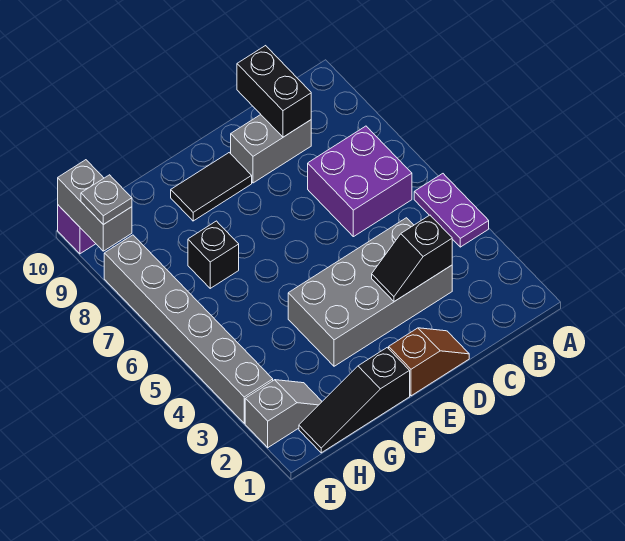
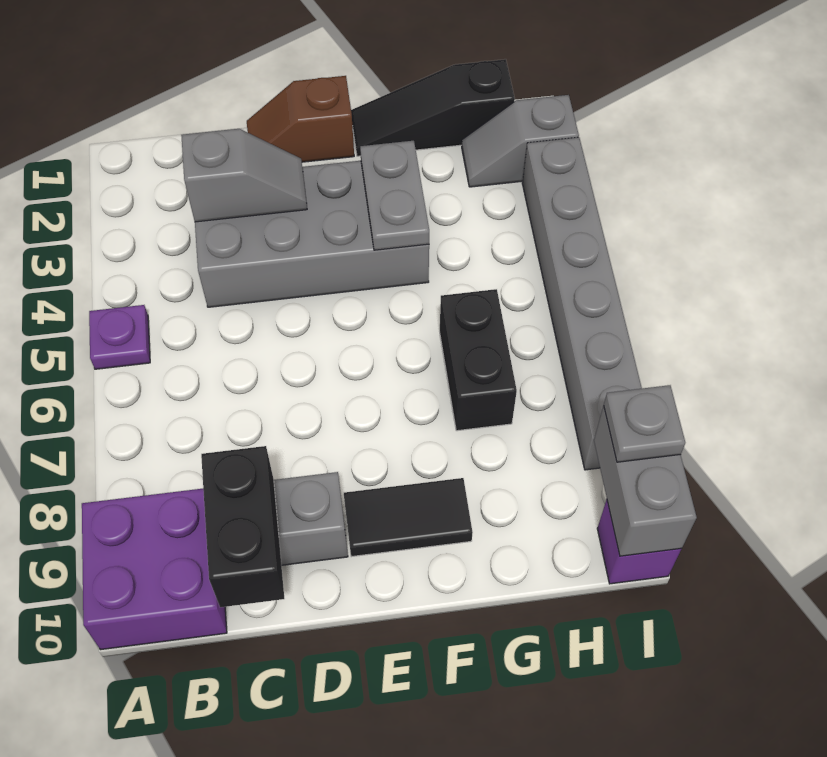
purple 1x2 plate [414,174,489,247] -> purple 1x1 plate [89,305,150,369]
purple 2x2 brick [308,126,412,237] -> purple 2x2 brick moved to [82,489,227,650]
black 1x2 slope [372,215,452,302] -> grey 1x2 slope [181,129,307,222]
black 1x3 slope [299,348,410,453] -> black 1x3 slope turned to [351,59,515,156]
none -> grey 1x2 plate [360,141,429,250]
black 1x1 brick [188,221,239,288] -> black 1x2 brick [440,289,517,431]

